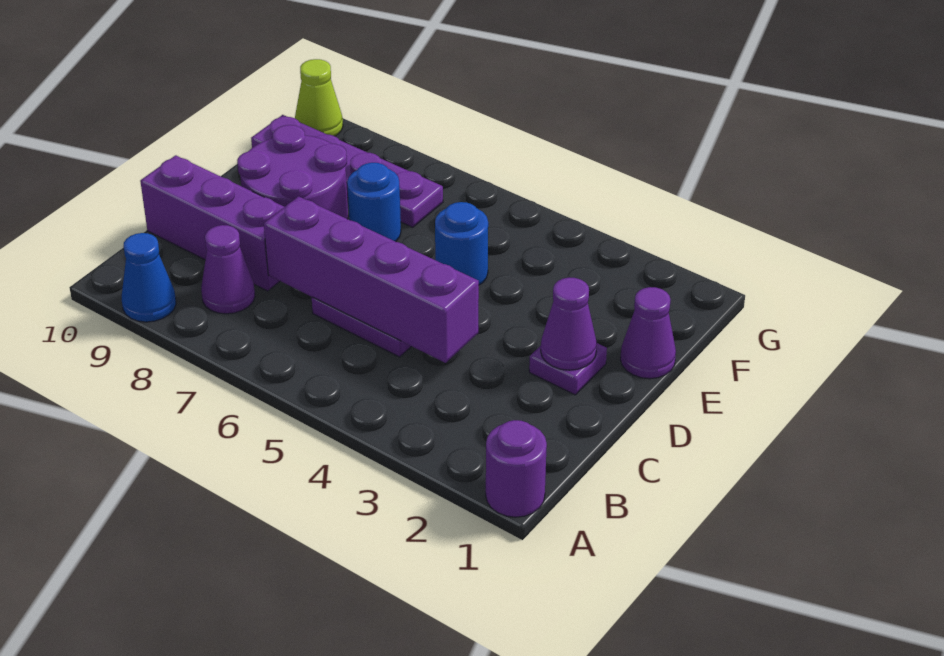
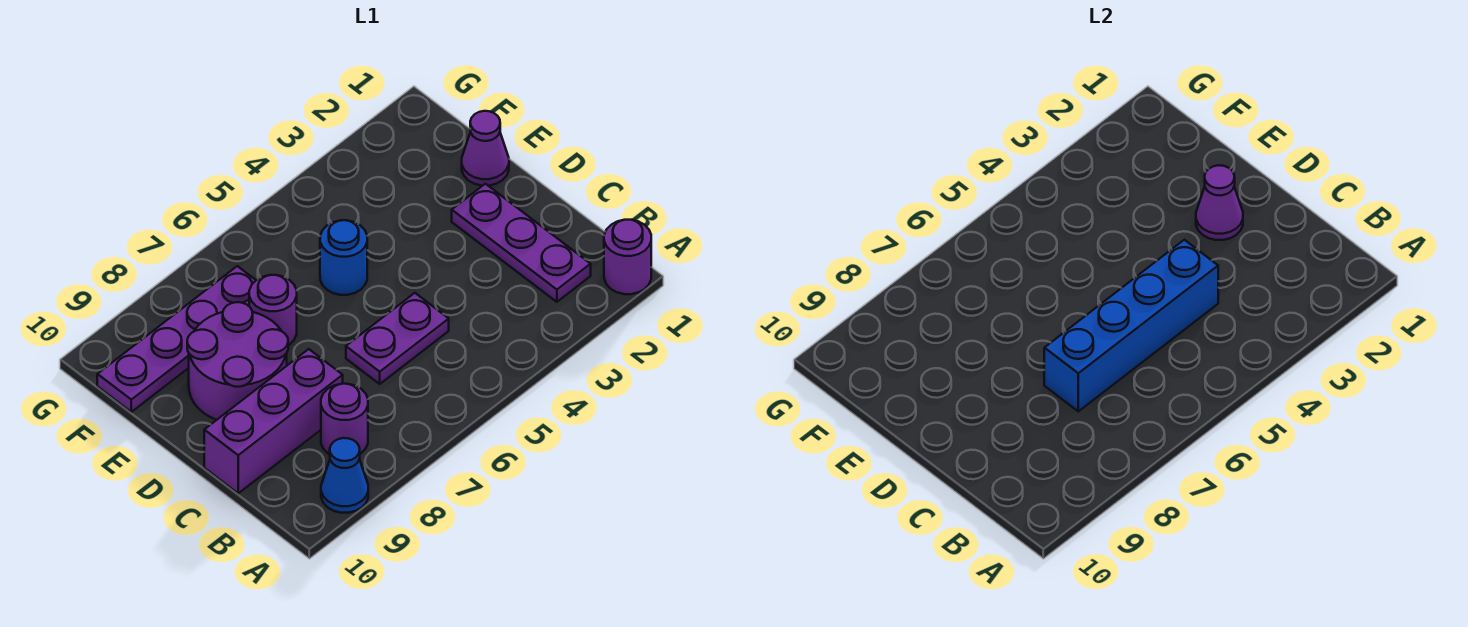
purple 1x1 cone [201,225,255,314] -> purple 1x1 round brick [321,384,368,454]
purple 1x4 brick [264,196,479,363] -> blue 1x4 brick [1044,240,1218,411]
purple 1x1 plate [529,343,607,395] -> purple 1x3 plate [452,184,591,302]
blue 1x1 round brick [347,163,401,242] -> purple 1x1 round brick [249,275,297,345]
lime 1x1 cone [295,59,343,136] -> none

